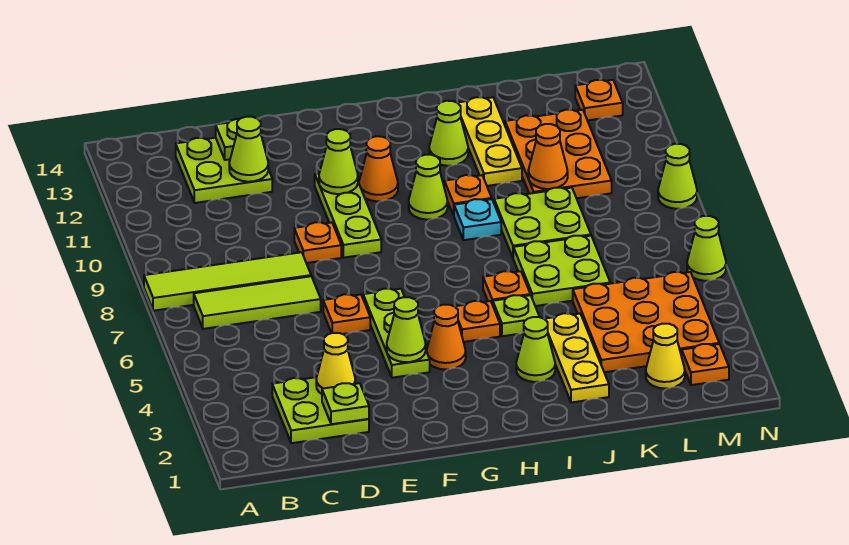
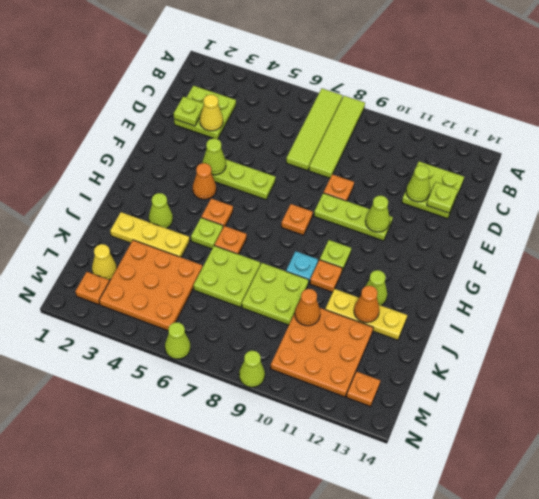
lime 1x3 tile [194,276,321,329] -> lime 1x4 tile [286,88,343,171]
orange 1x1 plate [323,294,370,334] -> orange 1x1 plate moved to [281,204,313,235]
orange 1x1 cone [359,136,398,201] -> orange 1x1 cone moved to [354,286,379,323]
lime 1x1 cone [409,155,448,220] -> lime 1x1 plate [320,240,351,271]
orange 2x3 plate [505,110,612,198] -> orange 3x3 plate [271,308,373,397]

